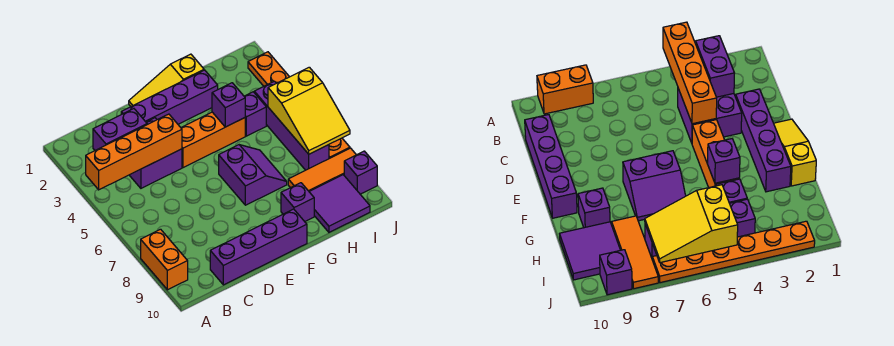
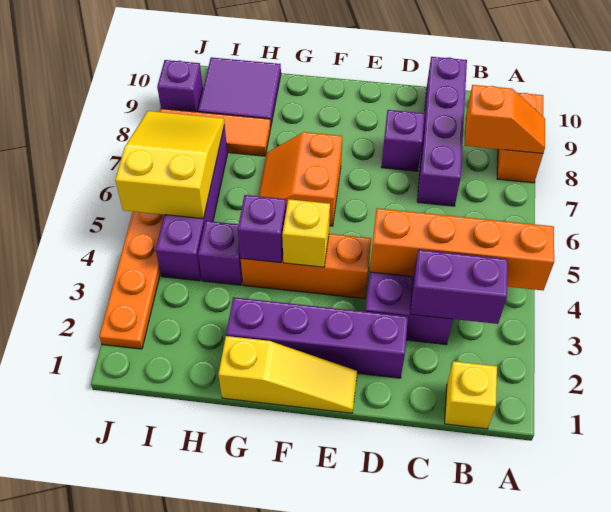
none -> orange 1x2 slope [464,85,545,153]
none -> yellow 1x1 brick [445,361,497,429]
purple 1x4 brick [210,209,307,285] -> purple 1x4 brick turned to [417,57,467,206]
none -> yellow 1x1 brick [282,199,330,267]
purple 2x2 slope [219,145,287,205] -> orange 2x2 slope [259,132,342,226]
purple 1x1 brick [281,183,314,222] -> purple 1x1 brick moved to [381,110,425,171]

